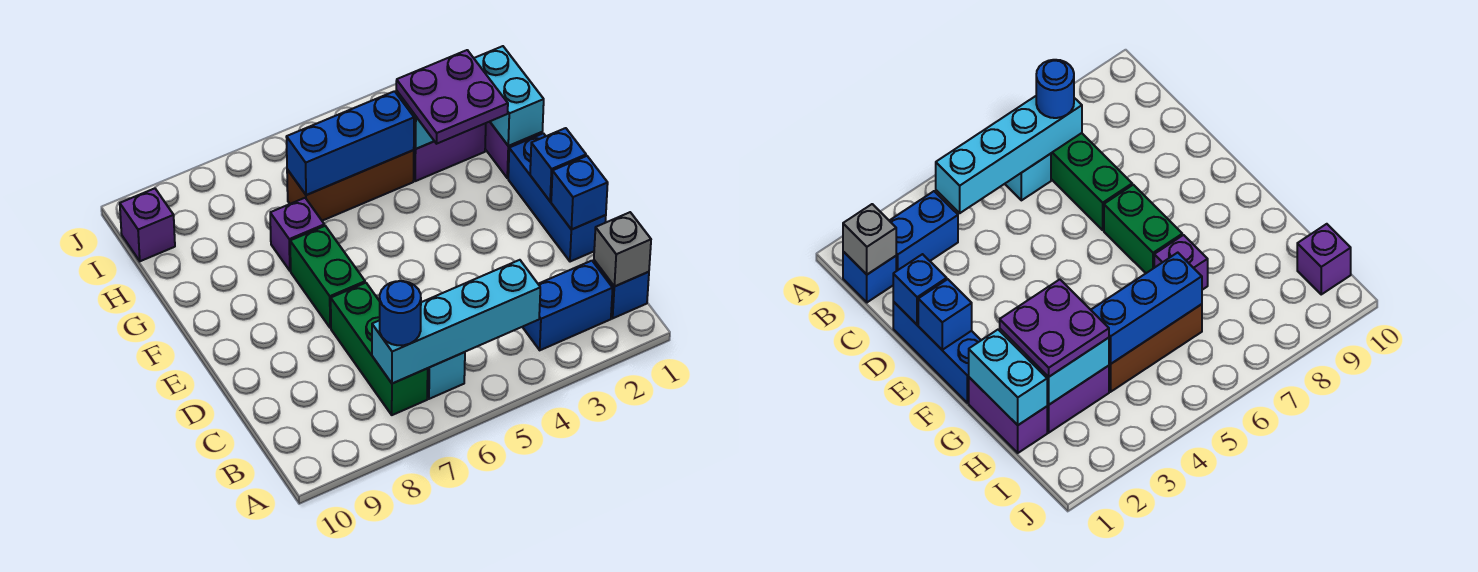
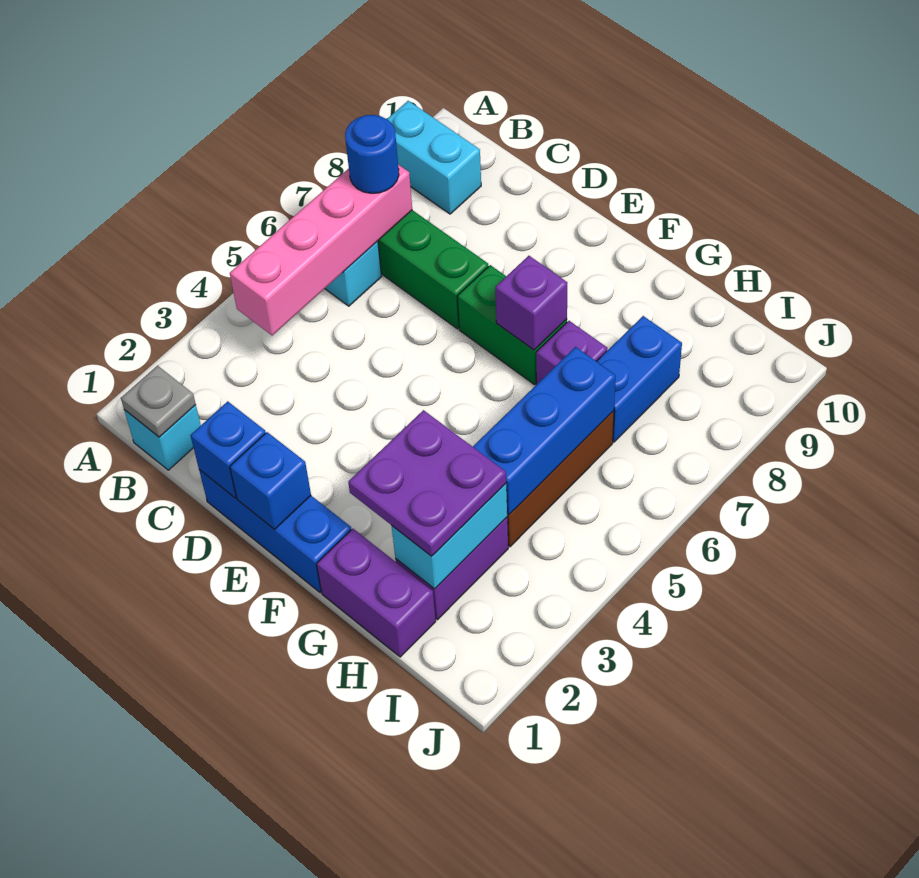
blue 1x1 brick [594,260,649,318] -> cyan 1x1 brick [124,405,201,470]
grey 1x1 brick [594,212,651,287] -> grey 1x1 plate [121,366,196,437]
blue 1x2 brick [523,261,613,350] -> blue 1x2 brick moved to [597,316,682,442]
cyan 1x4 brick [372,260,540,384] -> pink 1x4 brick [230,165,412,336]
cyan 1x2 brick [474,46,544,146] -> cyan 1x2 brick moved to [387,101,481,214]
purple 1x1 brick [120,188,175,261] -> purple 1x1 brick moved to [495,256,567,350]

